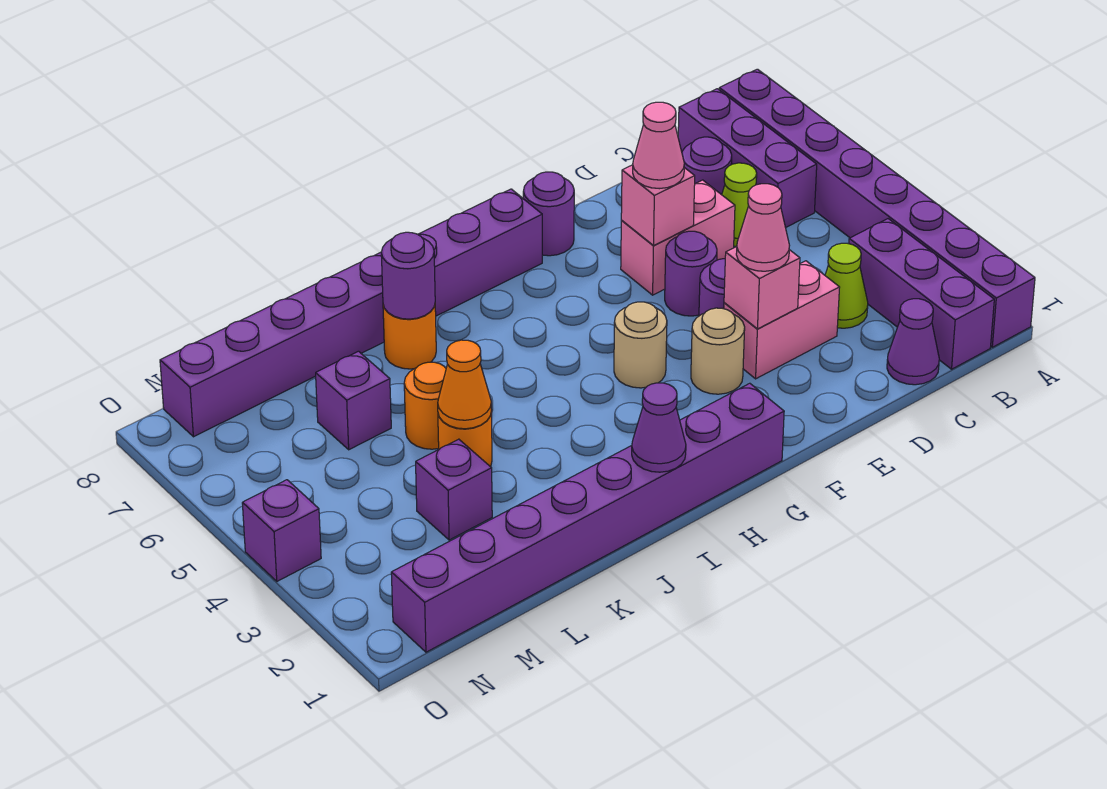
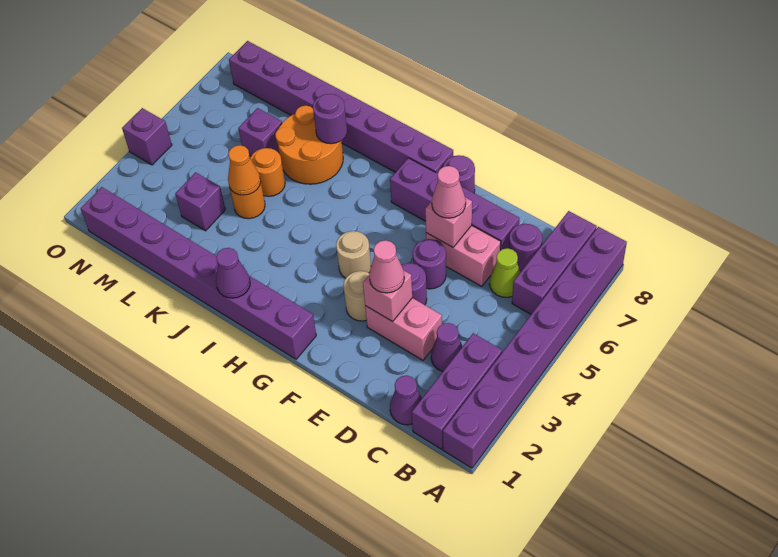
lime 1x1 cone [825,243,868,328] -> purple 1x1 cone [431,323,463,371]
none -> purple 1x4 brick [390,158,519,250]
orange 1x1 round brick [383,305,436,369] -> orange 2x2 round brick [275,105,343,184]

